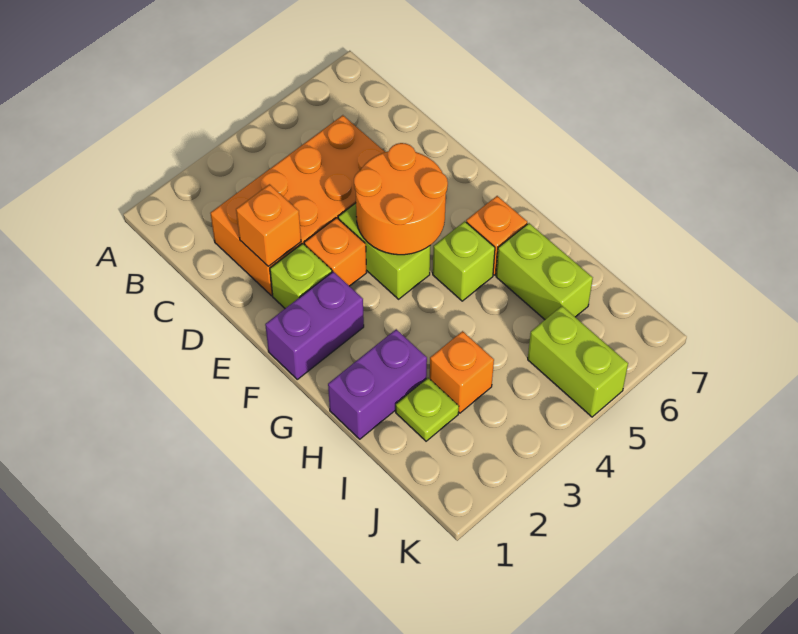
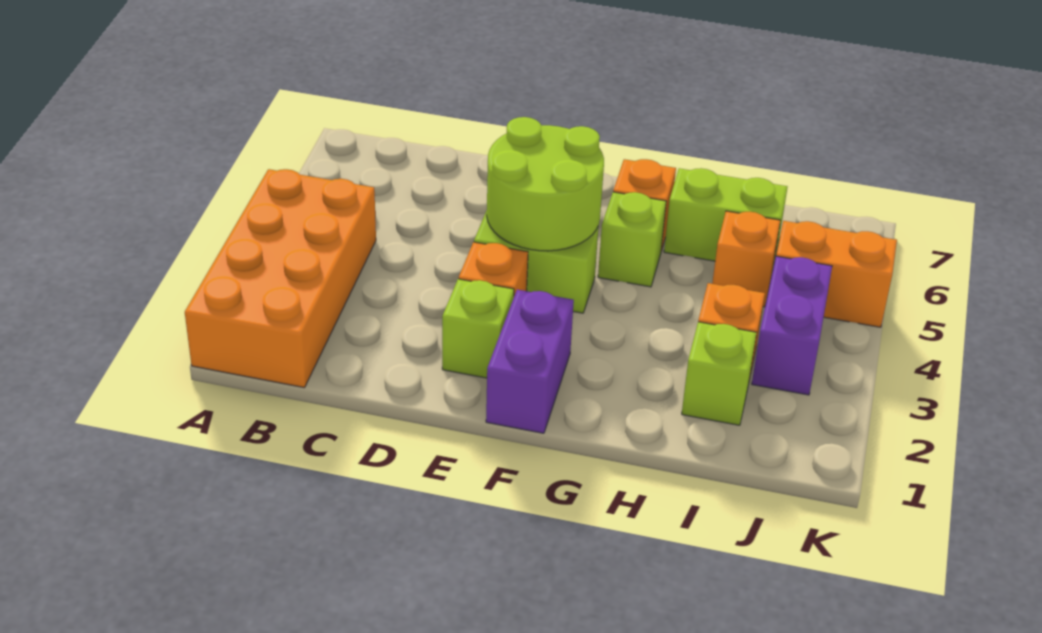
orange 2x4 brick [210,115,385,296] -> orange 2x4 brick moved to [185,169,376,388]
orange 1x1 brick [236,184,301,266] -> orange 1x1 brick moved to [712,211,780,307]
orange 2x2 round brick [354,143,448,255] -> lime 2x2 round brick [487,117,604,251]
purple 1x2 brick [328,329,427,439] -> purple 1x2 brick moved to [752,256,832,395]
lime 1x1 plate [396,378,459,441] -> lime 1x1 brick [682,322,757,425]
lime 1x2 brick [528,306,628,417] -> orange 1x2 brick [776,221,897,327]

